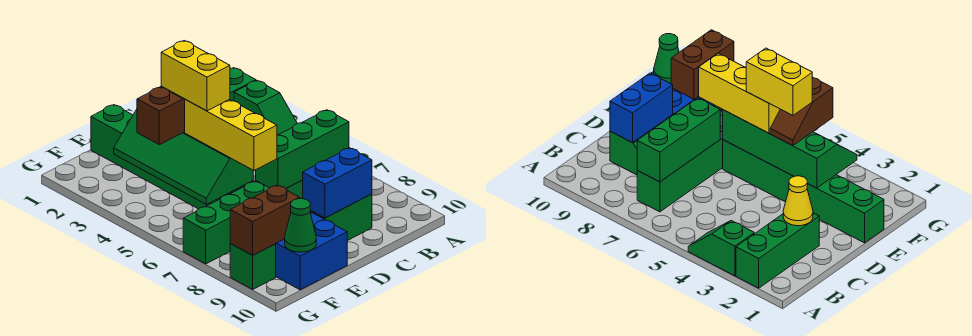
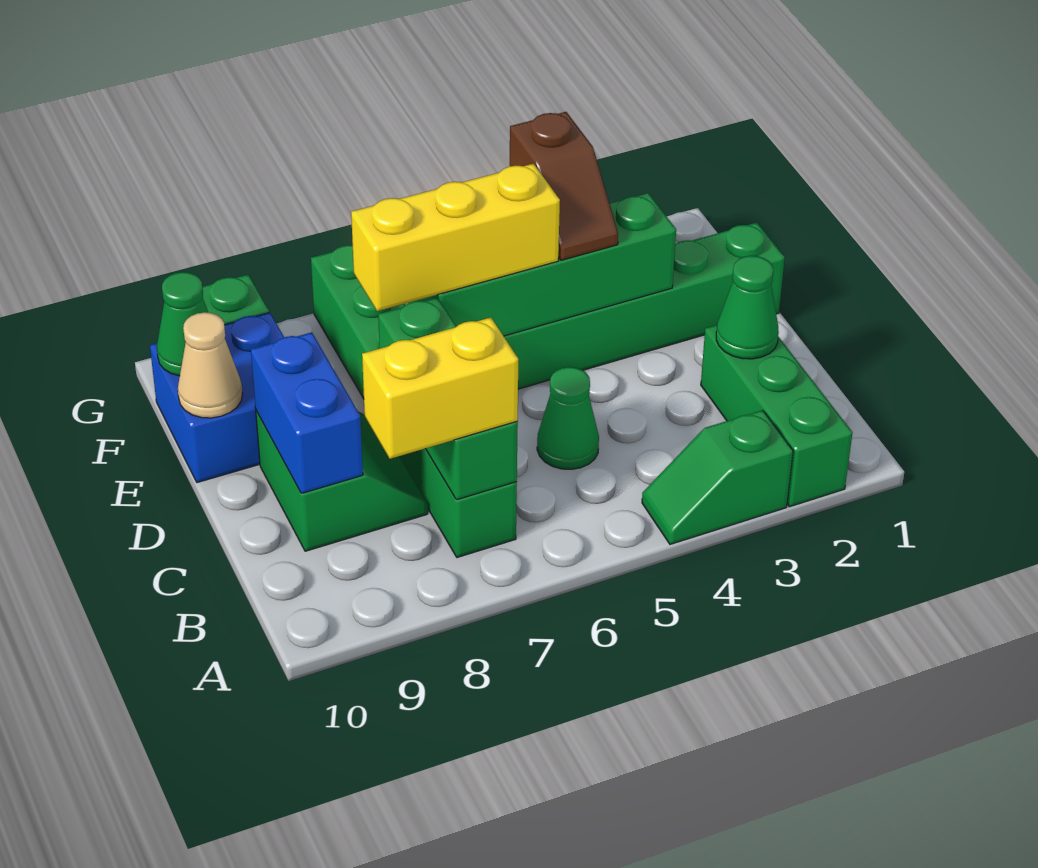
yellow 1x1 cone [783,176,813,226] -> green 1x1 cone [716,256,779,359]
none -> green 1x1 cone [537,367,599,469]
yellow 1x2 brick [161,41,230,111] -> yellow 1x2 brick moved to [362,318,518,459]
none -> tan 1x1 cone [178,312,243,418]
brown 1x2 brick [230,185,300,255] -> none

